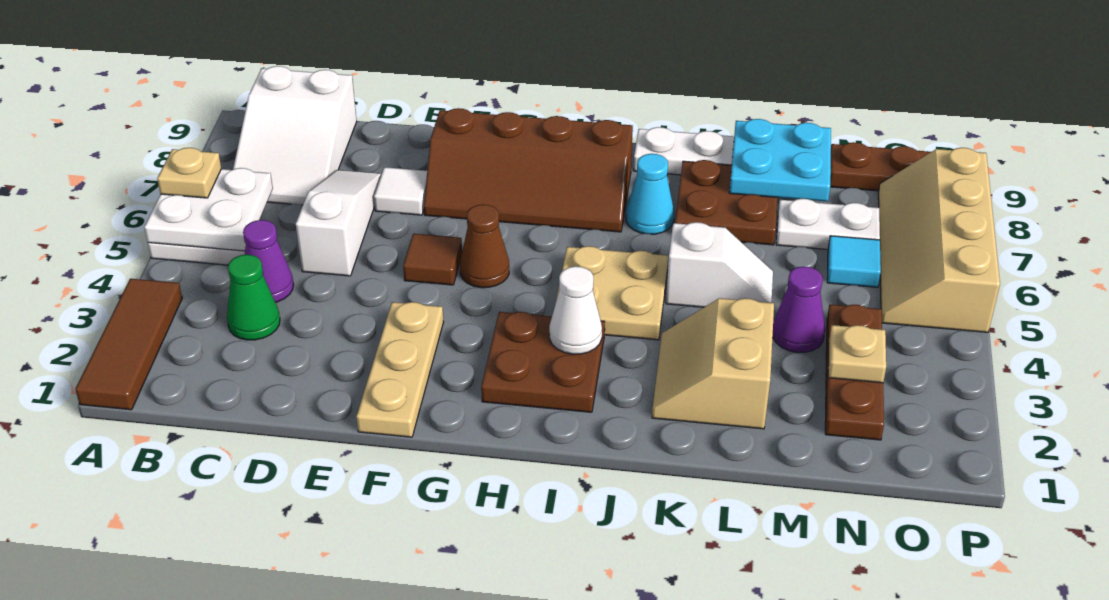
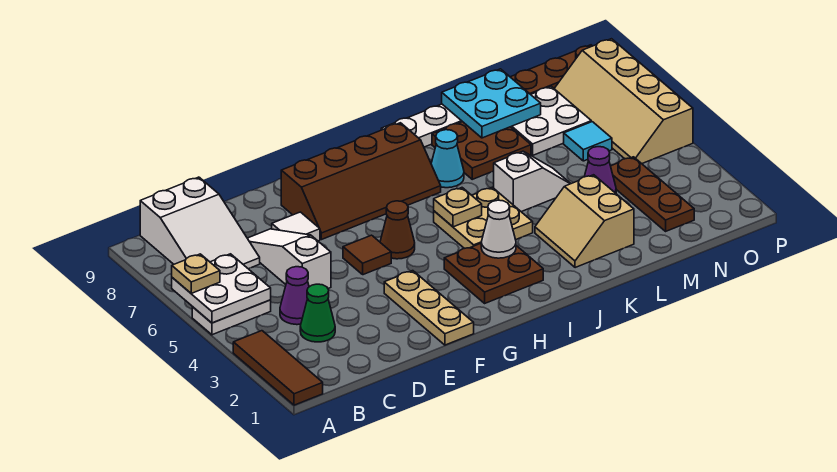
white 1x2 plate [776,199,880,250] -> white 2x2 plate [511,86,591,155]
tan 1x1 plate [828,325,886,383] -> tan 1x1 plate moved to [434,188,482,227]

